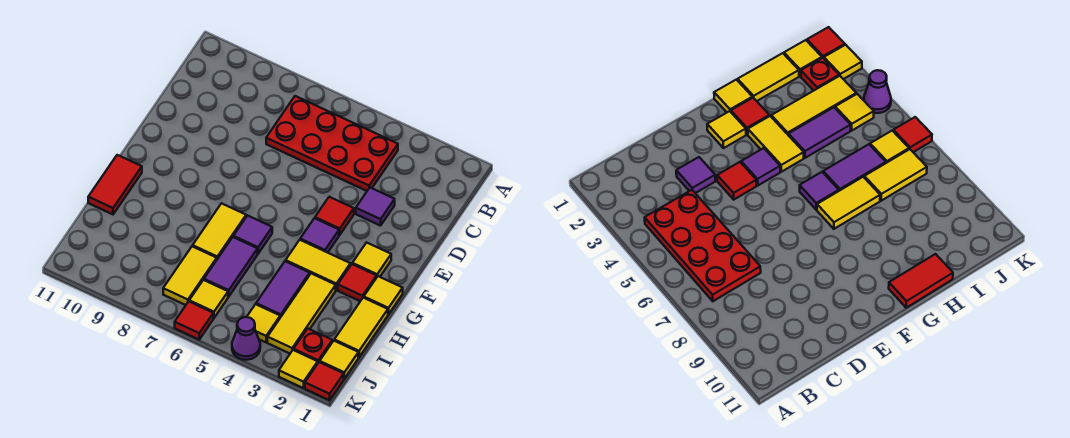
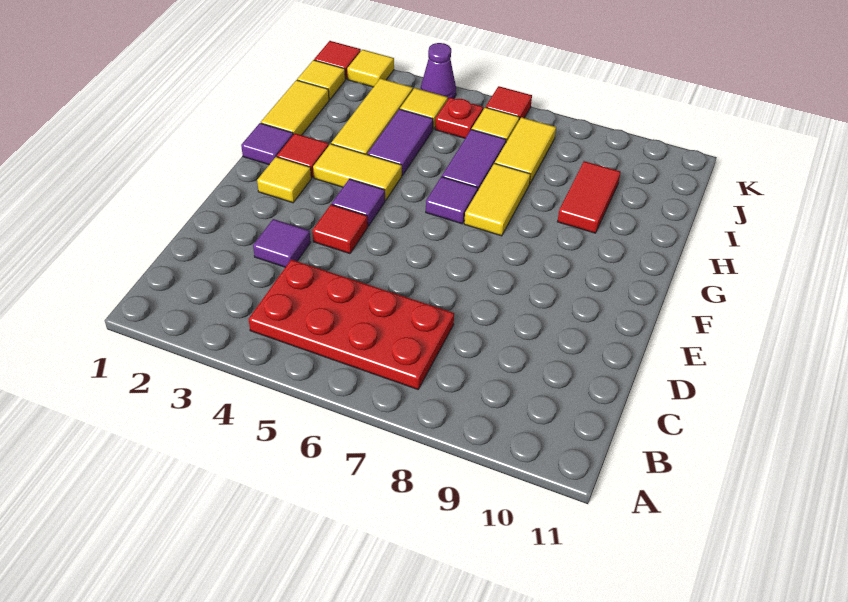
yellow 1x1 tile [364,276,403,314] -> purple 1x1 tile [241,123,293,165]
red 1x2 tile [88,155,142,214] -> red 1x2 tile moved to [557,161,621,233]
red 1x1 plate [294,329,332,362] -> red 1x1 plate moved to [435,98,483,138]

